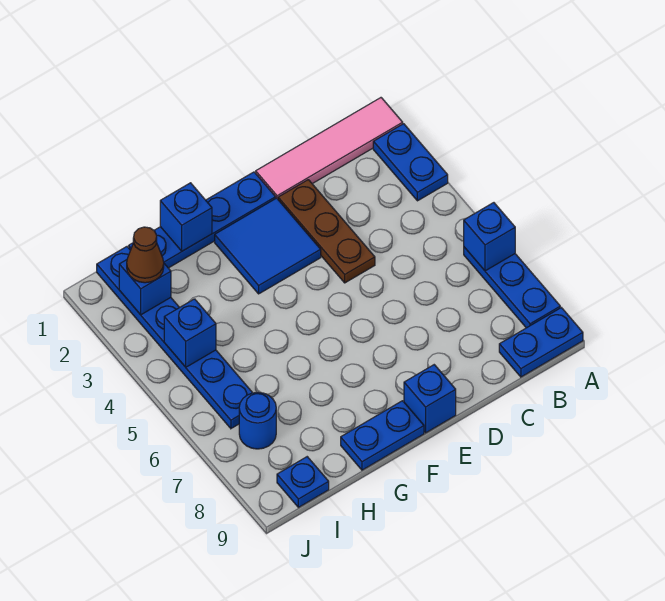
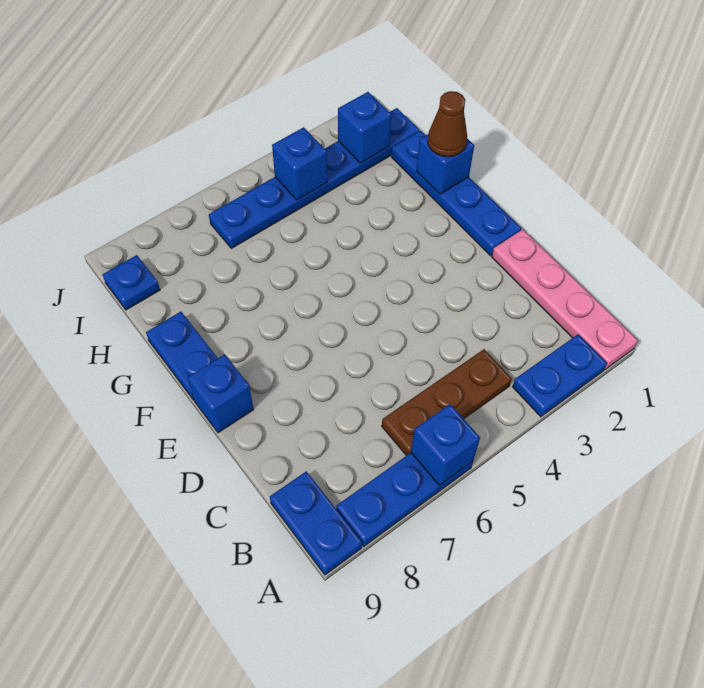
pink 1x4 tile [256,98,403,199] -> pink 1x4 plate [492,229,638,370]
brown 1x3 plate [278,180,375,283] -> brown 1x3 plate moved to [382,349,512,456]
blue 2x2 tile [215,198,321,294] -> none
brown 1x1 cone [127,227,164,283] -> brown 1x1 cone moved to [428,91,467,157]
blue 1x1 round brick [239,392,276,449] -> none

